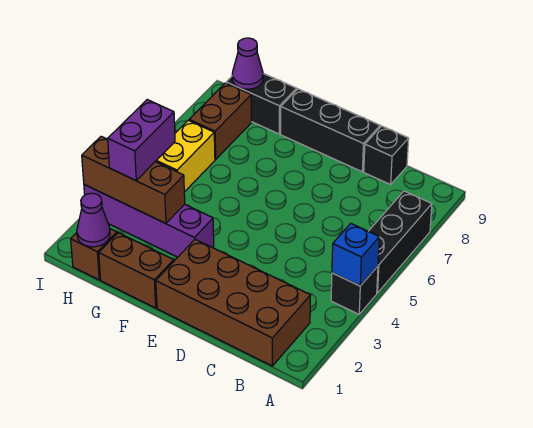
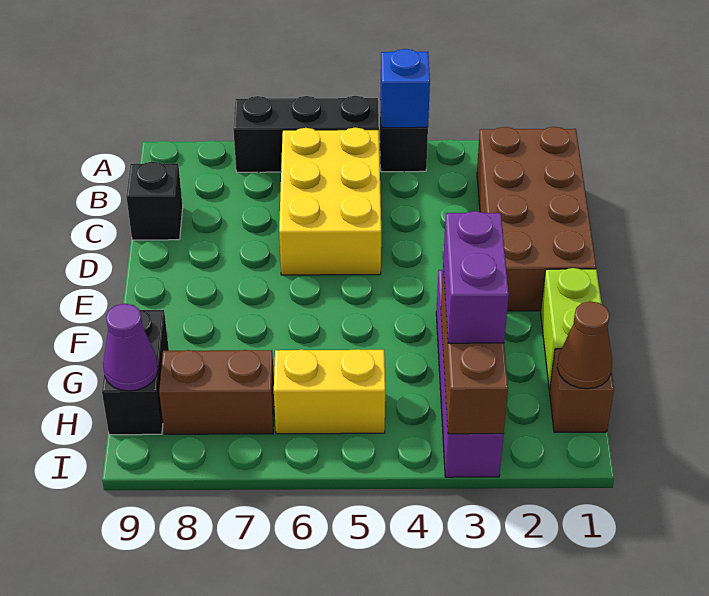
none -> yellow 2x3 brick [279,128,381,275]
black 1x3 brick [281,89,380,172] -> none
brown 1x2 brick [99,233,174,308] -> lime 1x2 brick [541,268,602,390]
purple 1x1 cone [77,193,110,247] -> brown 1x1 cone [557,301,612,389]
purple 1x2 brick [108,100,175,180] -> purple 1x2 brick turned to [443,211,509,343]

